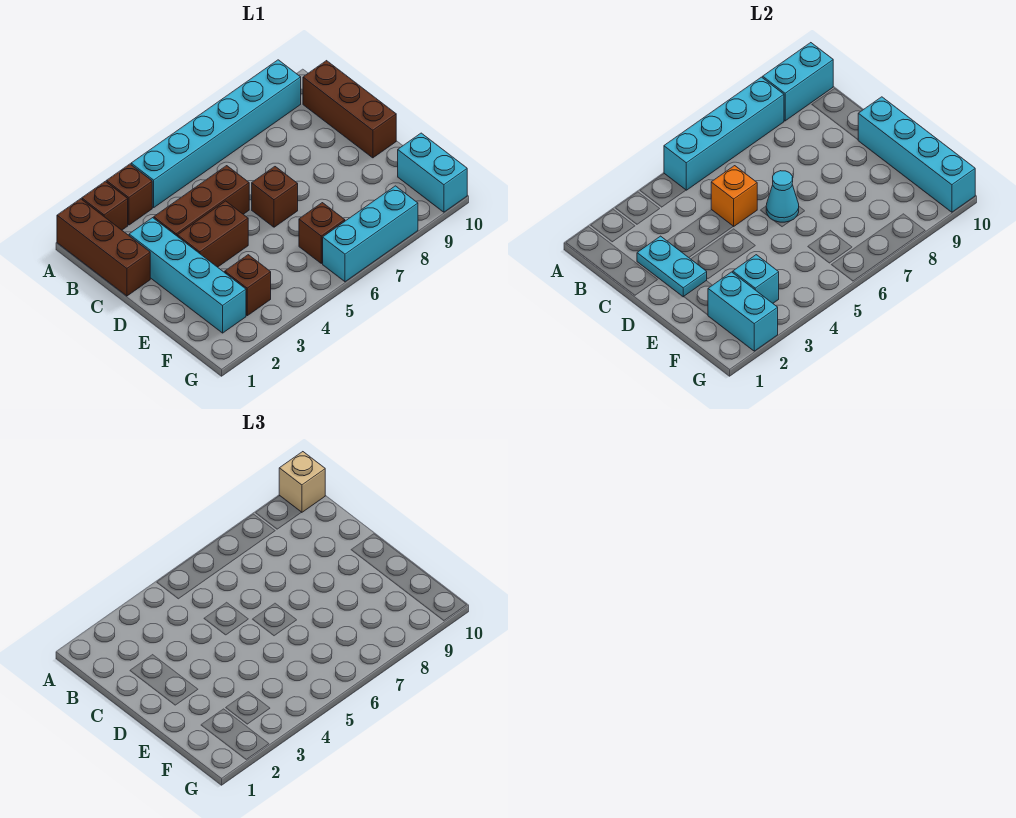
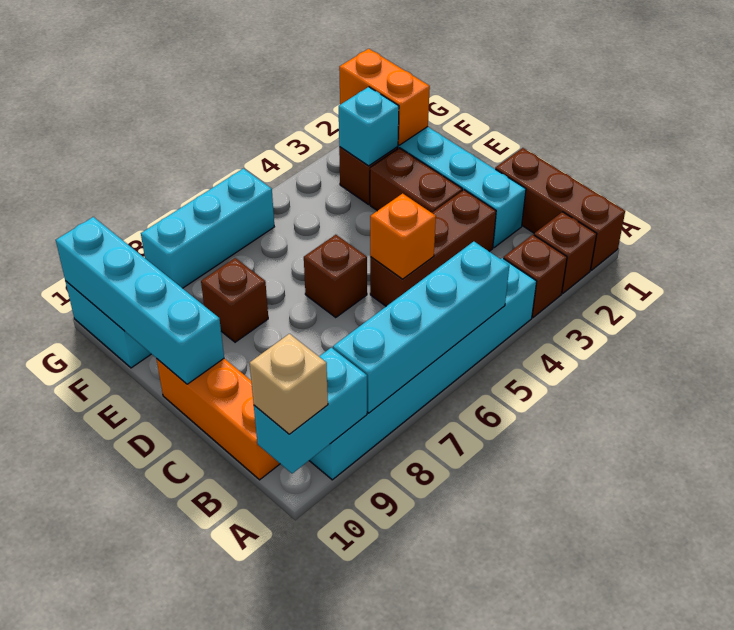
brown 1x3 brick [303,61,396,158] -> orange 1x3 brick [157,359,280,480]
cyan 1x2 plate [637,236,707,297] -> none
brown 1x2 brick [177,201,248,267] -> brown 1x2 brick turned to [370,148,462,213]
cyan 1x1 cone [766,171,799,222] -> none
cyan 1x2 brick [708,272,778,351] -> orange 1x2 brick [339,49,430,145]
brown 1x1 brick [299,203,345,263] -> brown 1x1 brick moved to [201,258,268,342]

